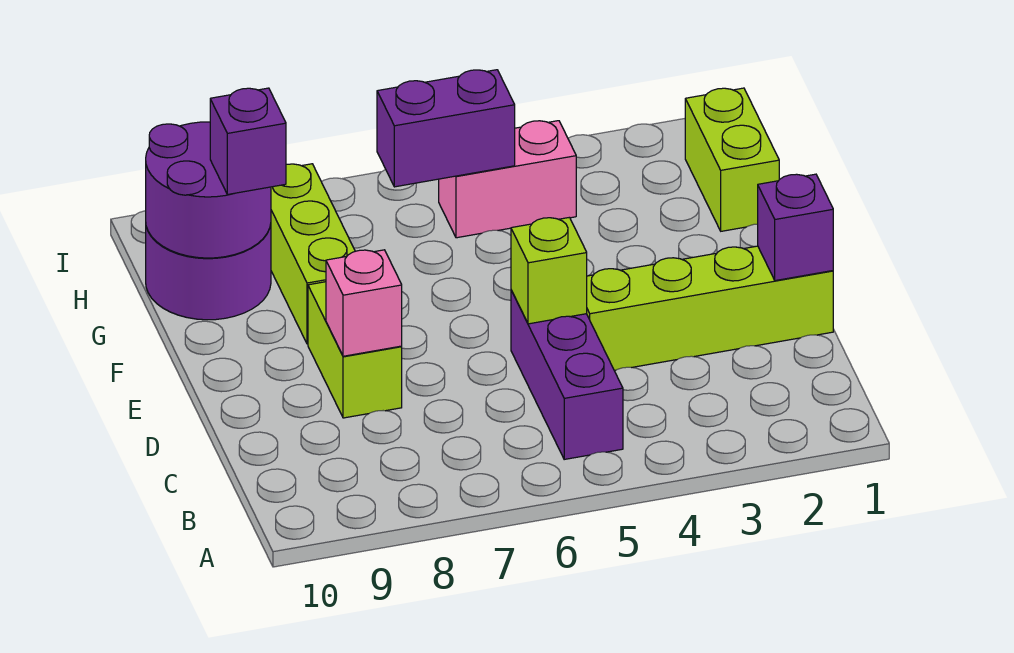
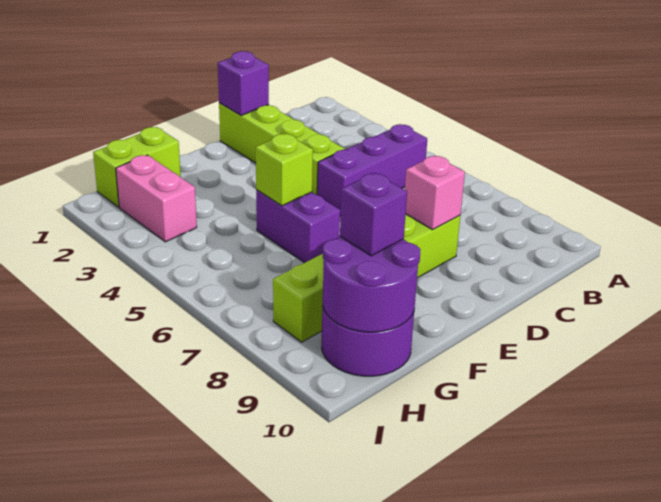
lime 1x1 brick [511,217,587,324] -> lime 1x1 brick moved to [256,134,313,206]
pink 1x2 brick [439,121,576,238] -> pink 1x2 brick moved to [116,155,197,242]
purple 1x2 brick [377,70,515,187] -> purple 1x2 brick moved to [256,190,340,263]

